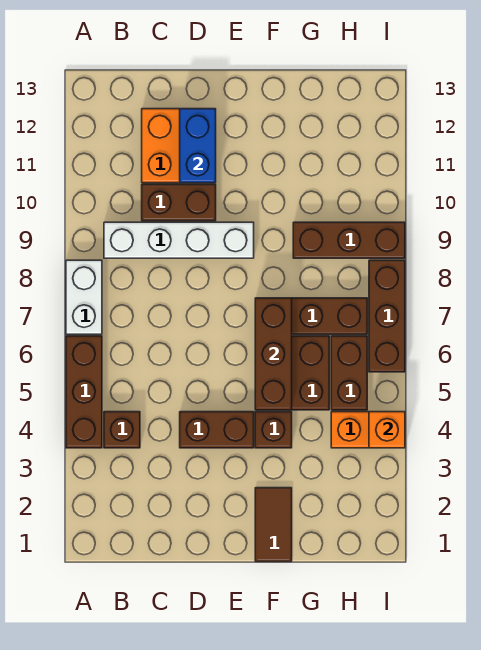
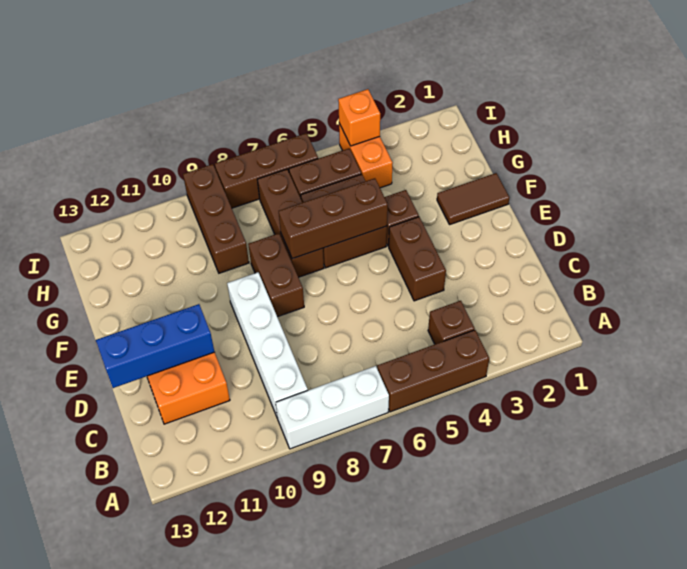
white 1x2 brick [66,260,102,334] -> white 1x3 brick [276,366,389,449]
brown 1x2 brick [142,184,216,221] -> brown 1x2 brick moved to [248,233,304,317]
blue 1x2 brick [180,109,216,183] -> blue 1x3 brick [96,304,214,388]

